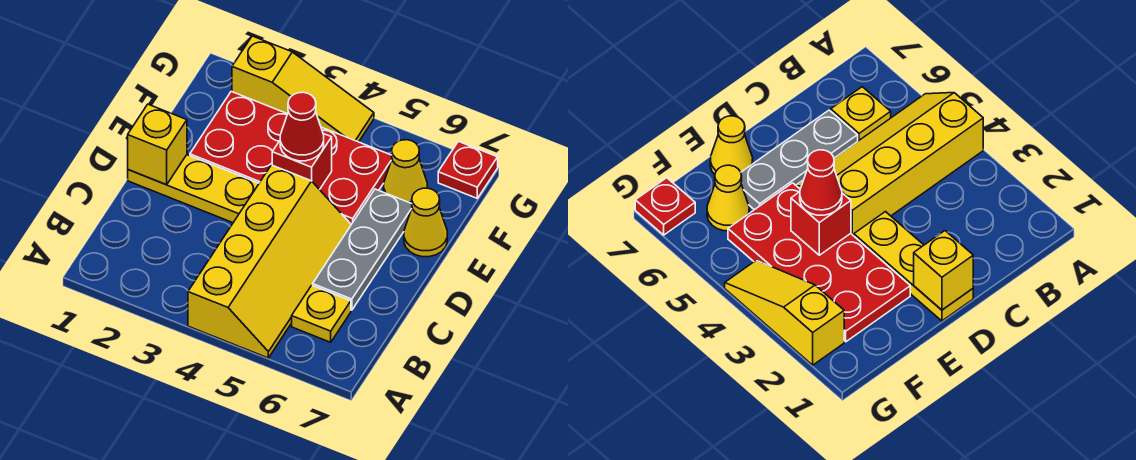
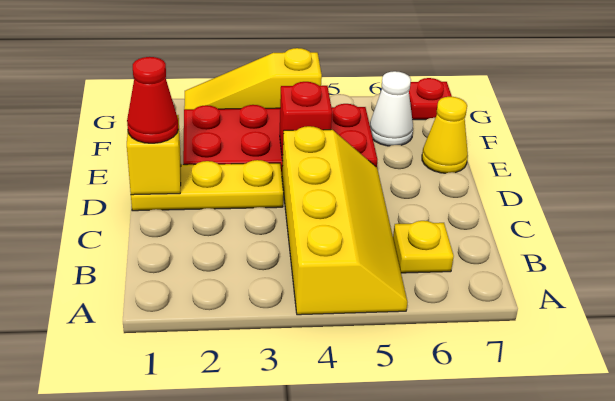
grey 1x3 plate [313,189,412,310] -> none
red 1x1 cone [280,92,324,161] -> red 1x1 cone moved to [127,57,178,143]
yellow 1x1 cone [384,140,427,204] -> white 1x1 cone [370,71,413,146]
yellow 1x3 slope [232,36,374,142] -> yellow 1x3 slope turned to [184,48,322,109]

